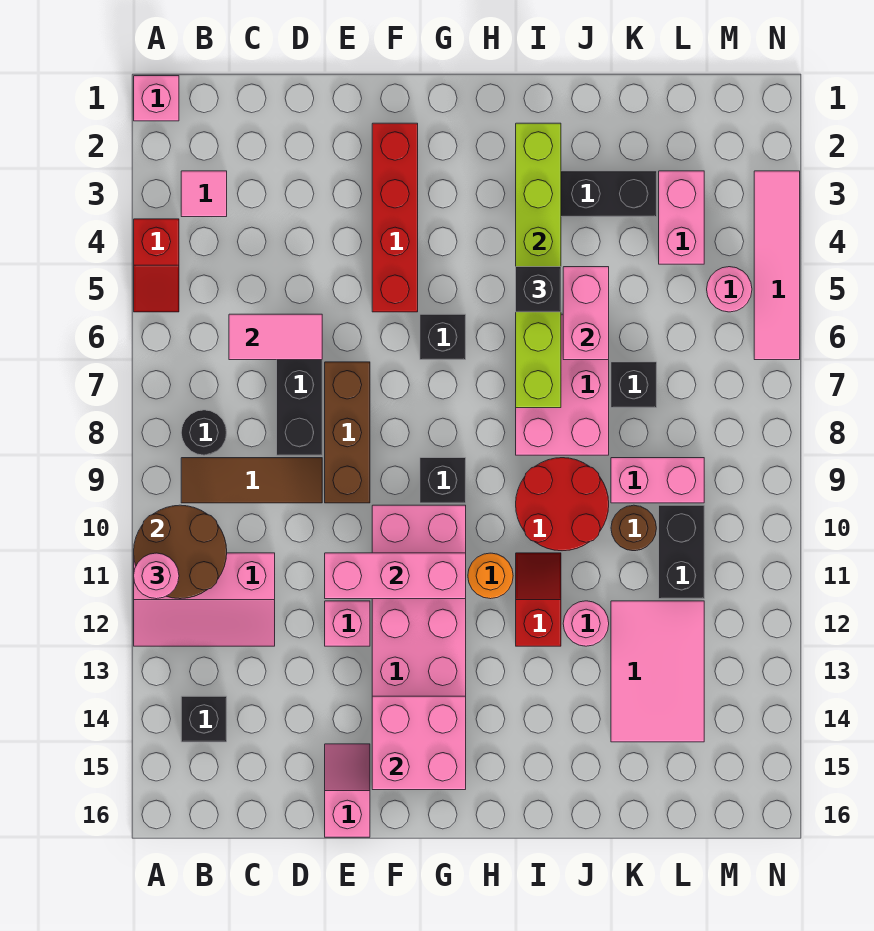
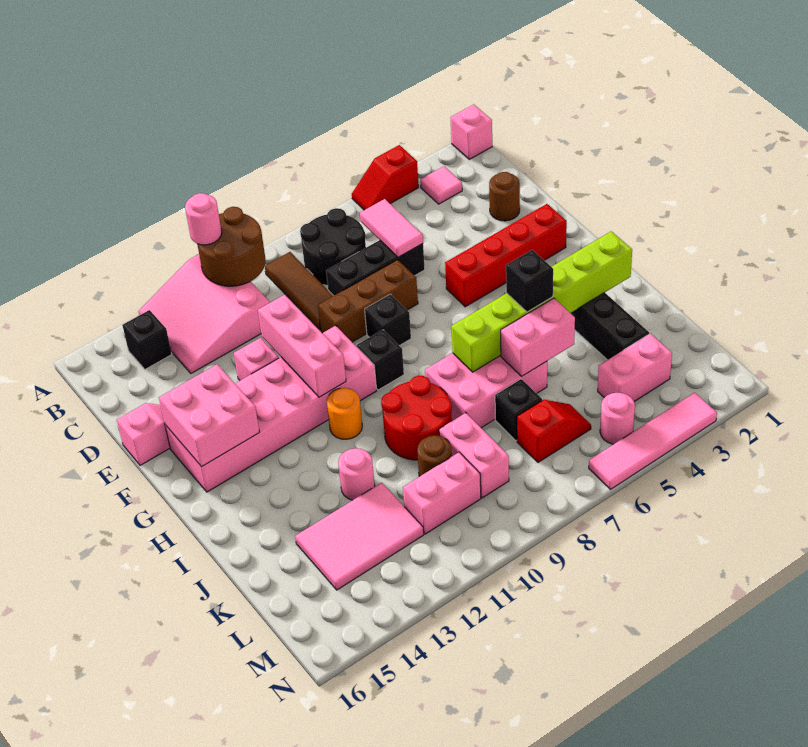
pink 2x3 slope [134,553,275,646] -> pink 3x3 slope [138,254,269,373]
black 1x1 round brick [181,410,227,455] -> black 2x2 round brick [300,208,366,286]
none -> brown 1x1 round brick [489,172,520,221]
black 1x1 brick [420,314,466,360] -> black 1x1 brick moved to [365,294,411,346]
red 1x2 slope [516,553,561,646] -> red 1x2 slope moved to [517,400,591,462]
black 1x2 brick [659,505,704,599] -> pink 1x2 brick [403,452,481,534]

